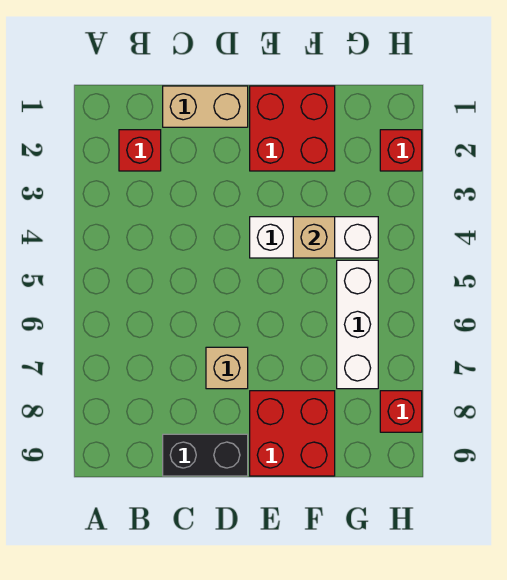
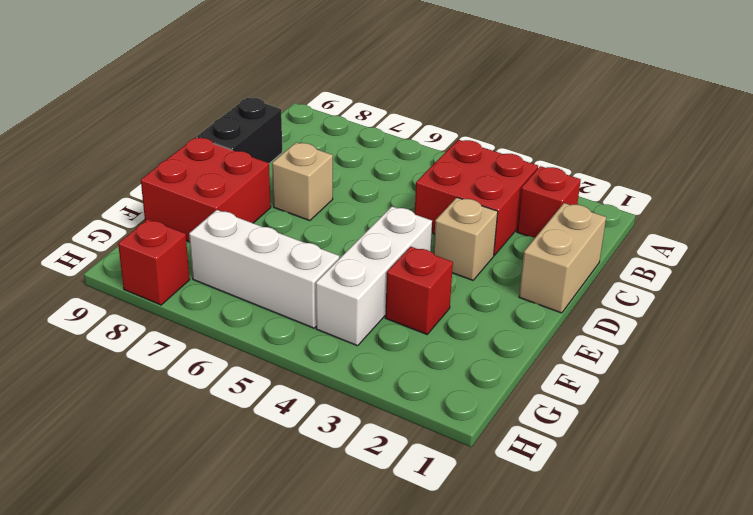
red 2x2 brick [250,86,335,171] -> red 2x2 brick moved to [415,140,538,255]
tan 1x1 brick [293,217,335,258] -> tan 1x1 brick moved to [433,198,498,280]
red 1x1 brick [380,130,422,171] -> red 1x1 brick moved to [385,247,453,334]

